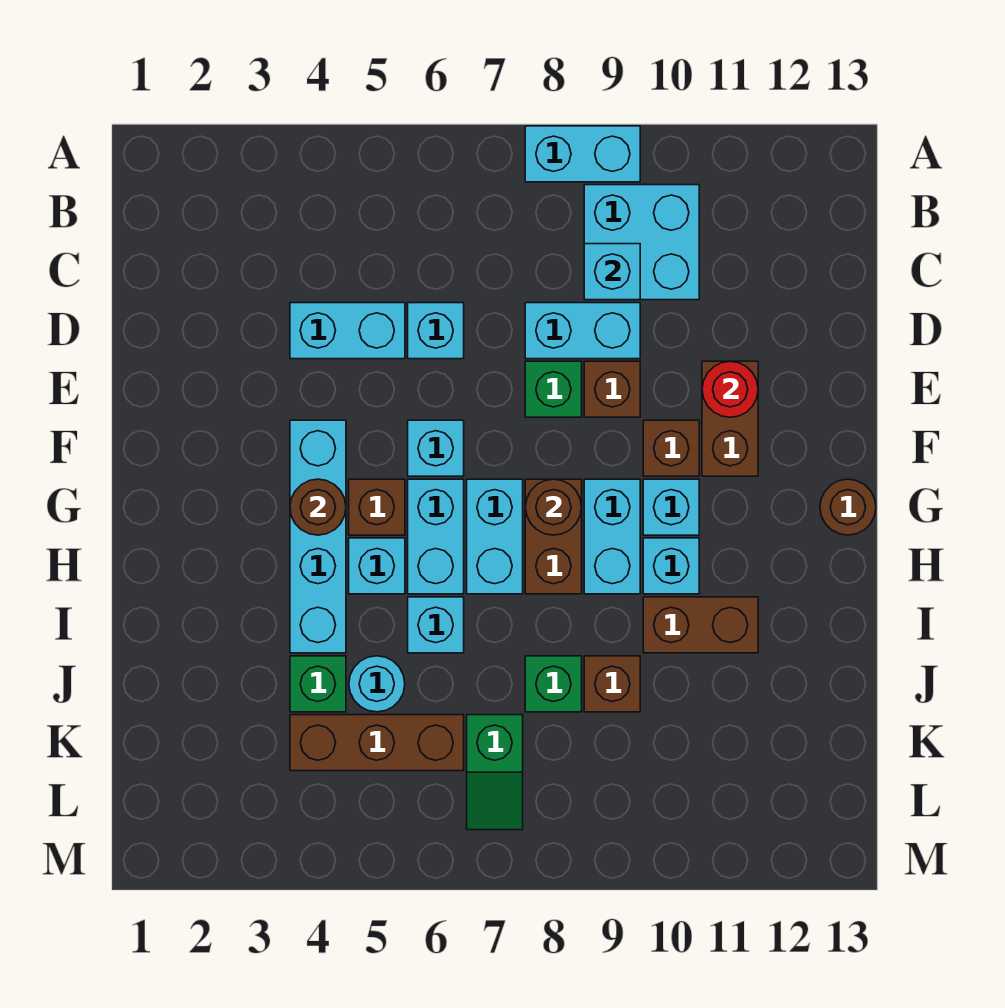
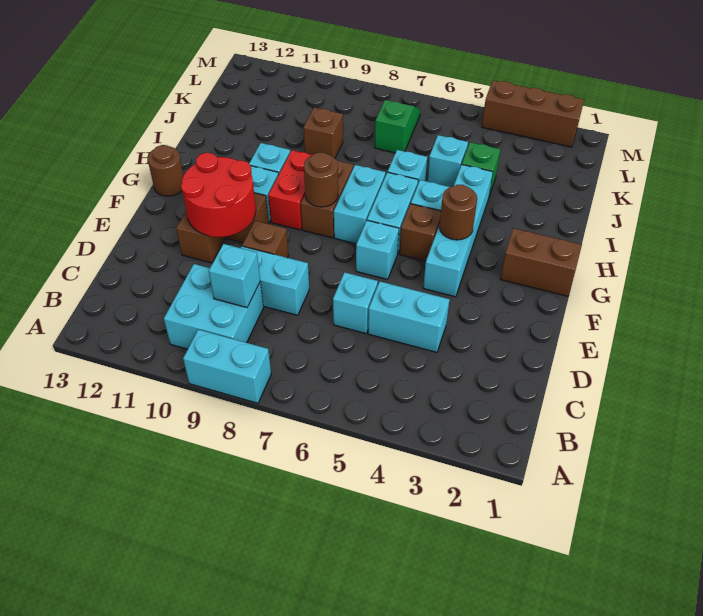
green 1x1 brick [525,361,582,417] -> none
red 1x1 round brick [702,361,758,417] -> red 2x2 round brick [181,153,256,237]
cyan 1x2 brick [584,479,640,594] -> red 1x2 brick [268,150,311,230]
brown 1x2 brick [643,597,758,653] -> brown 1x2 brick moved to [500,228,582,296]
cyan 1x1 round brick [349,656,405,712] -> cyan 1x1 brick [427,135,468,187]
green 1x1 brick [525,656,582,712] -> none
brown 1x3 brick [290,715,464,771] -> brown 1x3 brick moved to [482,80,584,147]

